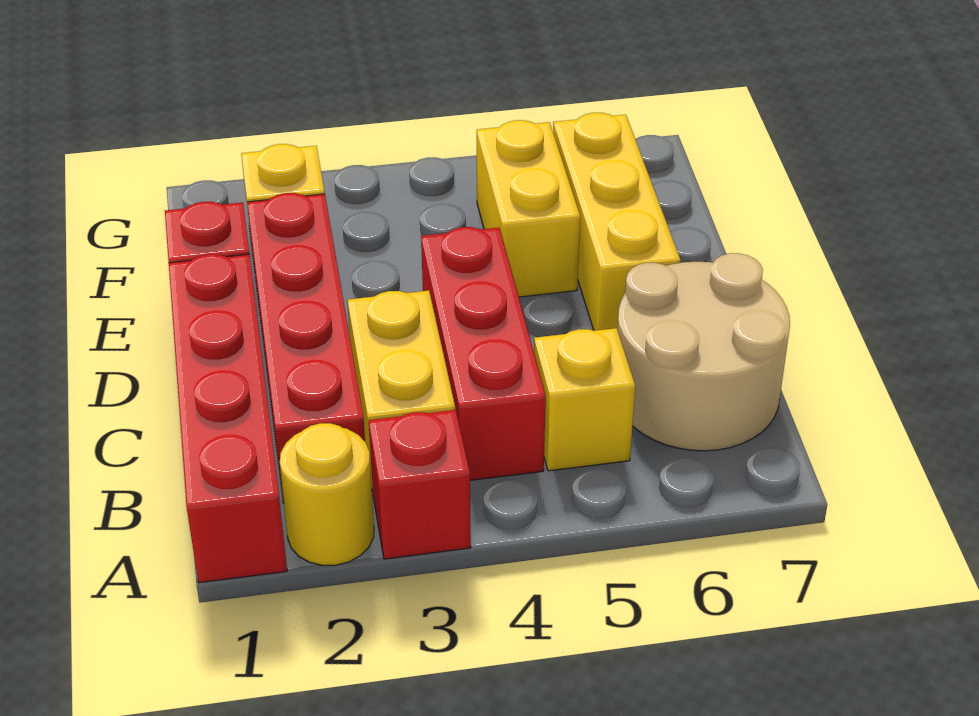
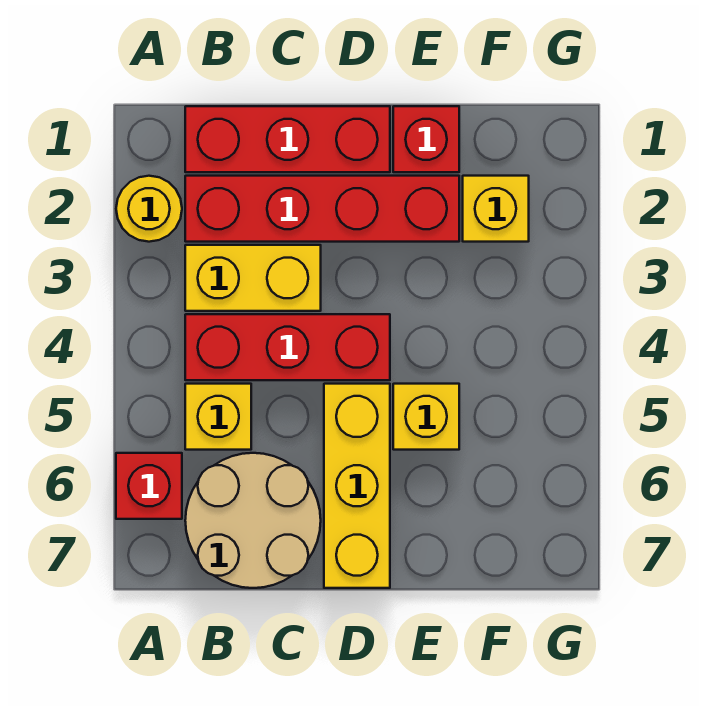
red 1x4 brick [169,254,287,583] -> red 1x3 brick [185,106,390,172]
red 1x1 brick [369,410,471,559] -> red 1x1 brick moved to [116,453,182,519]
yellow 1x3 brick [553,113,681,331] -> yellow 1x3 brick turned to [324,384,390,588]
yellow 1x2 brick [477,120,580,297] -> yellow 1x1 brick [393,384,459,450]

